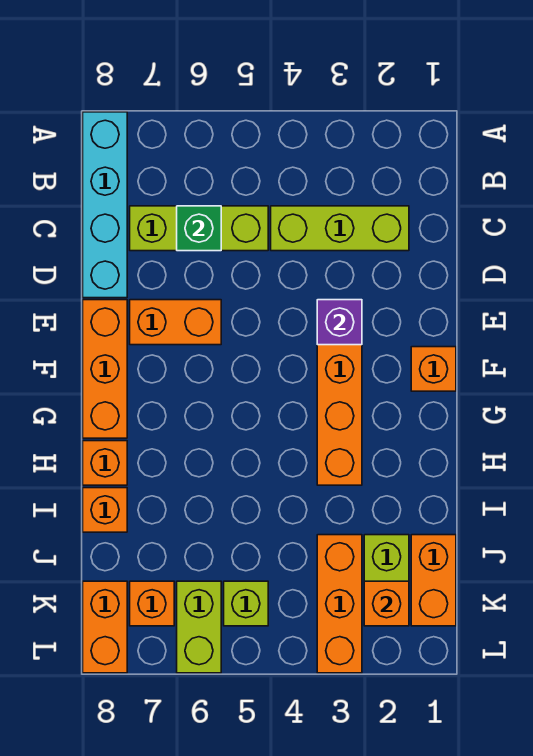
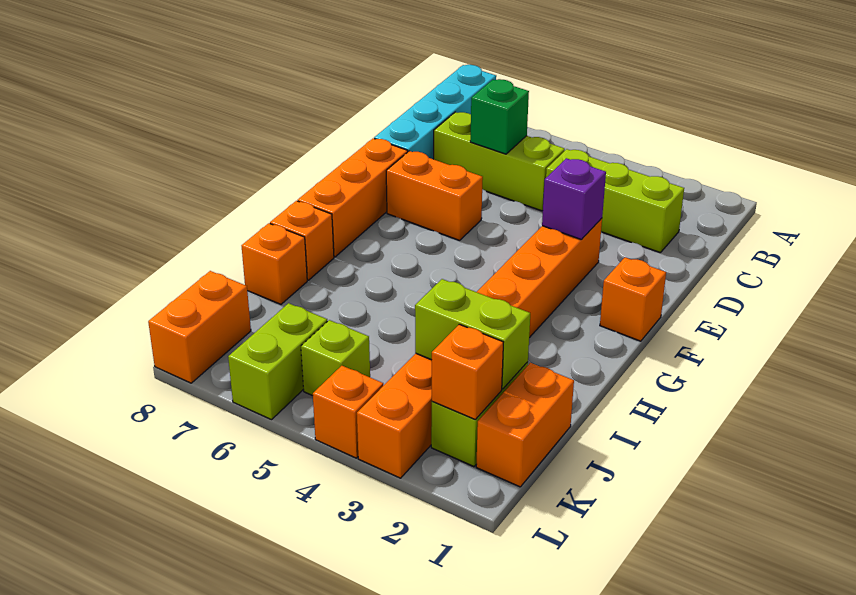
none -> lime 1x2 brick [415,279,530,389]
orange 1x1 brick [130,581,174,626] -> orange 1x1 brick moved to [313,366,383,458]

